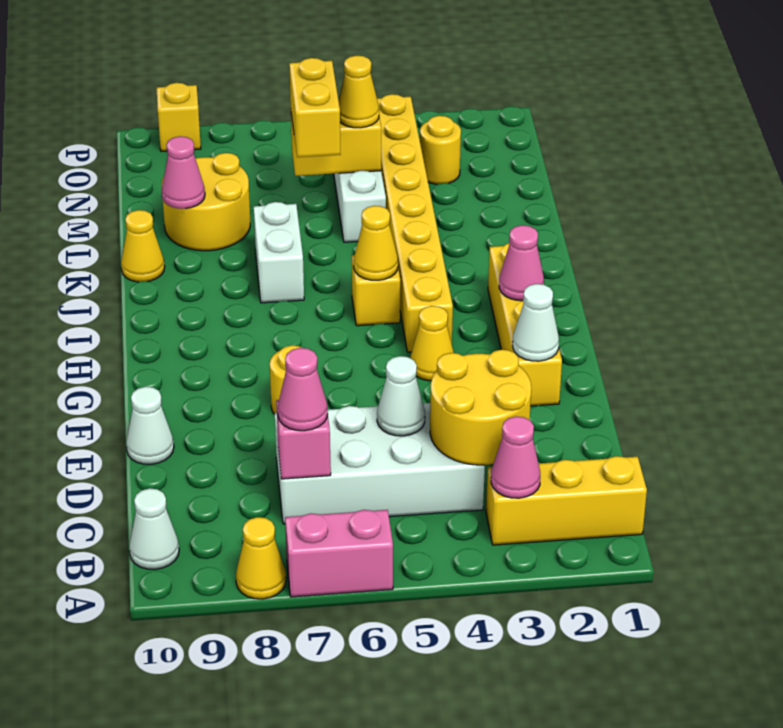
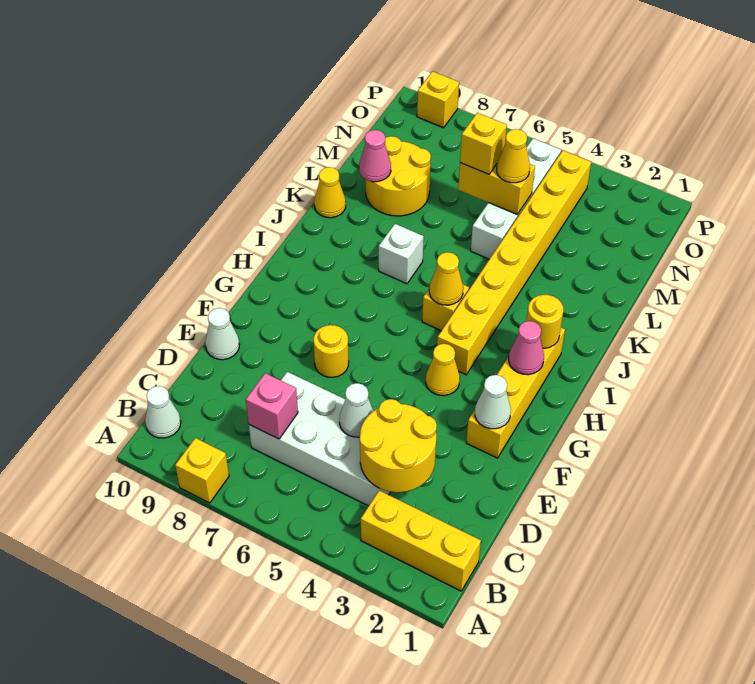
pink 1x2 brick [285,510,393,597] -> none
yellow 1x1 cone [236,517,286,599] -> yellow 1x1 brick [175,438,229,503]
pink 1x1 cone [491,416,540,498] -> none
pink 1x1 cone [278,348,328,431] -> none
white 1x2 brick [254,202,304,303] -> white 1x1 brick [379,224,424,284]
yellow 1x2 brick [289,58,341,157] -> yellow 1x1 brick [460,113,507,174]
yellow 1x1 round brick [420,116,461,184] -> yellow 1x1 round brick moved to [526,295,563,348]

